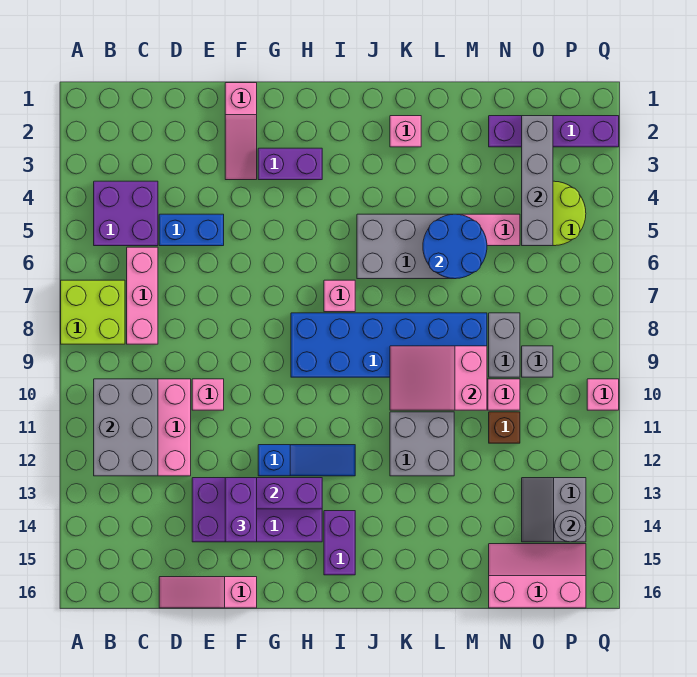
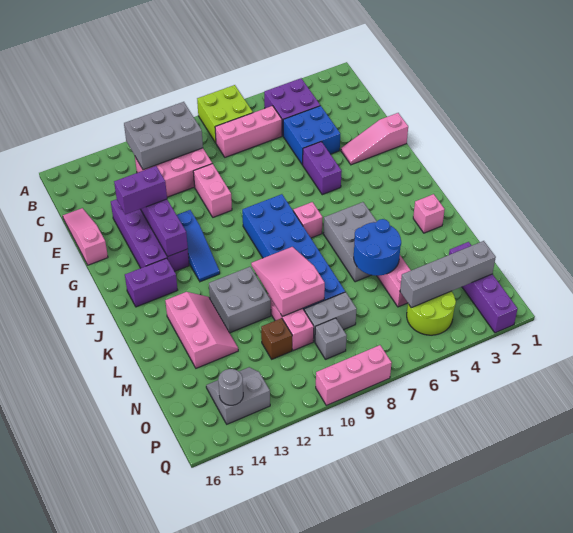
blue 1x2 brick [159,214,224,246] -> blue 2x2 brick [283,106,340,165]
pink 1x1 brick [192,379,224,410] -> pink 1x2 brick [193,164,232,217]
purple 1x2 brick [258,148,322,180] -> purple 1x2 brick moved to [303,142,342,195]
pink 2x3 slope [489,544,586,608] -> pink 2x3 slope moved to [165,292,238,368]
pink 1x1 brick [587,379,619,410] -> pink 1x3 brick [316,345,392,405]

